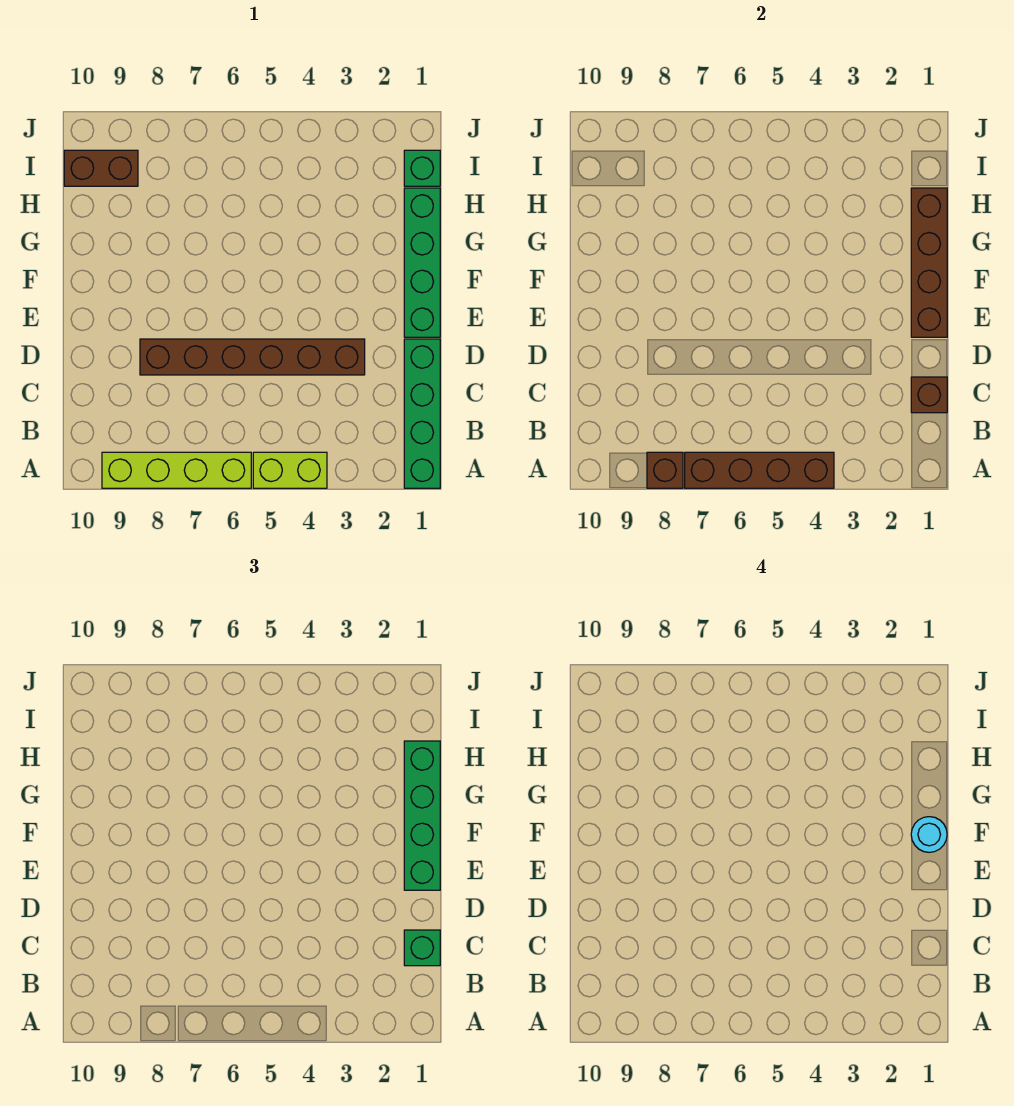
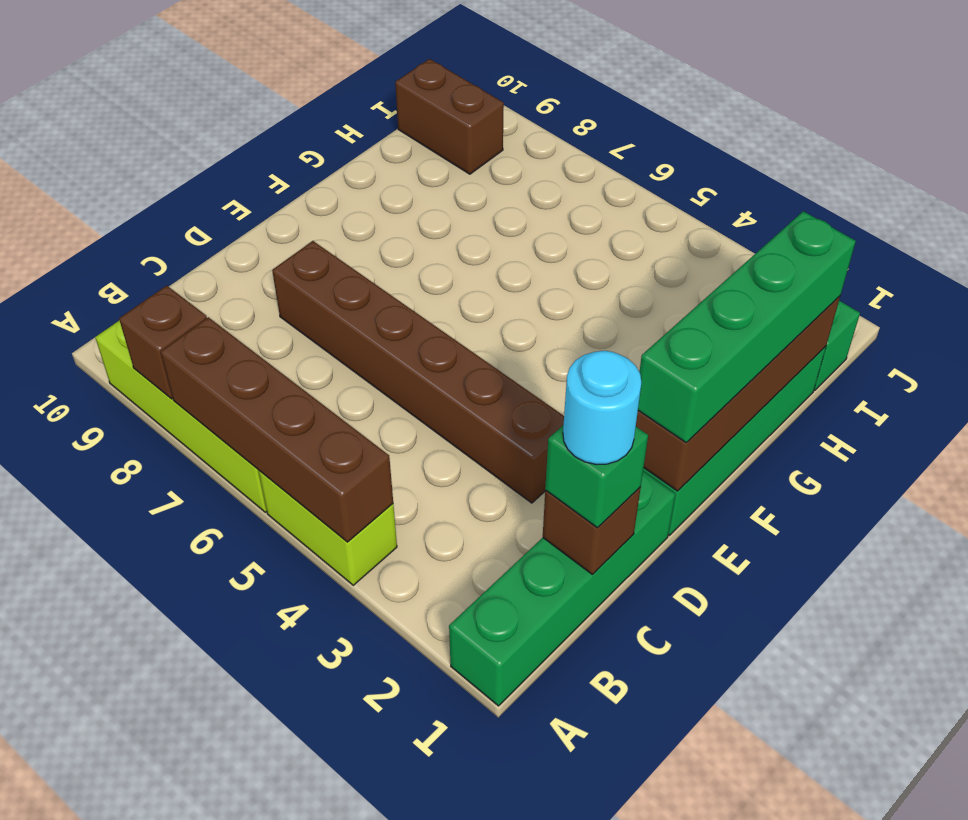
cyan 1x1 round brick [911,817,947,852] -> cyan 1x1 round brick moved to [563,351,642,465]

